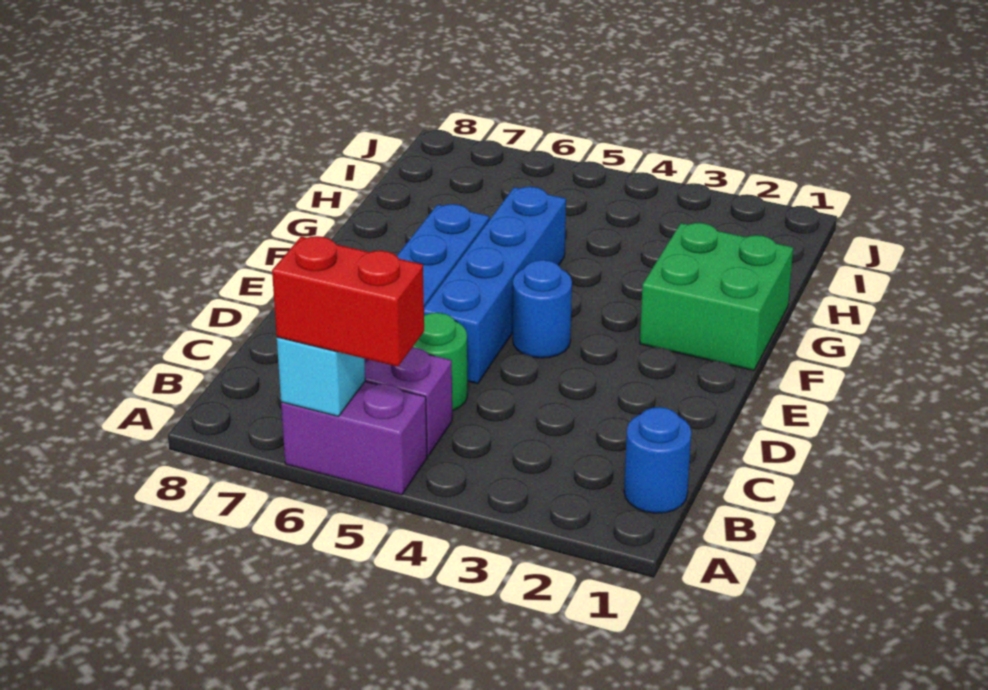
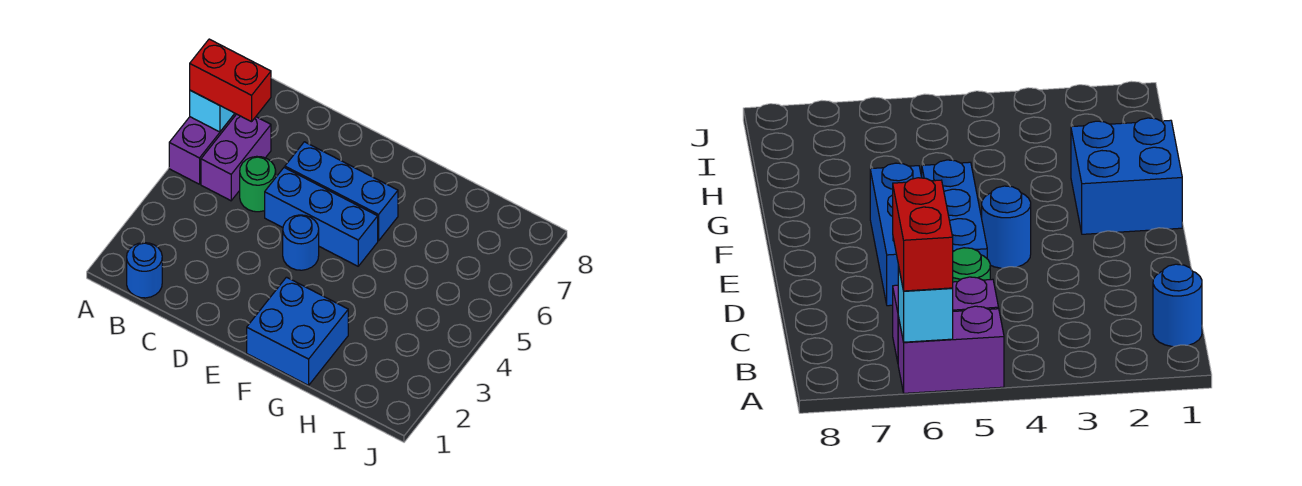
red 1x2 brick [272,236,424,367] -> red 1x2 brick turned to [190,39,271,122]
blue 1x4 brick [424,187,566,384] -> blue 1x3 brick [265,168,378,266]
green 2x2 brick [640,223,793,371] -> blue 2x2 brick [247,277,348,385]

